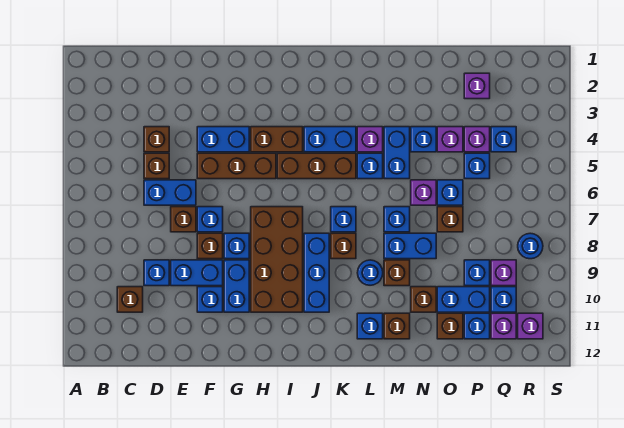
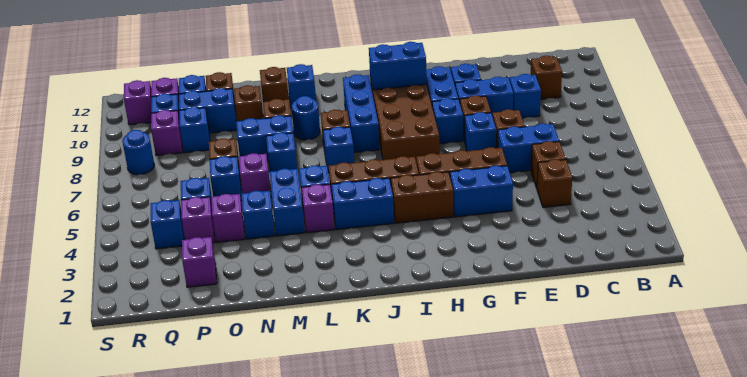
none -> blue 1x2 brick [369,42,427,90]

